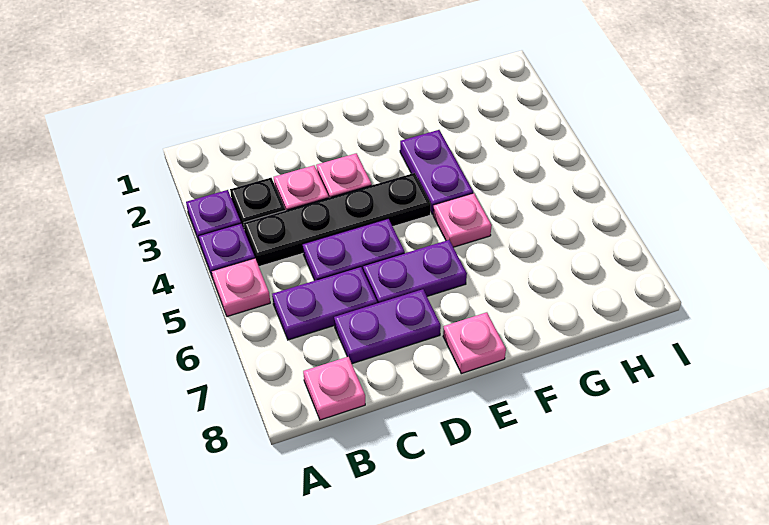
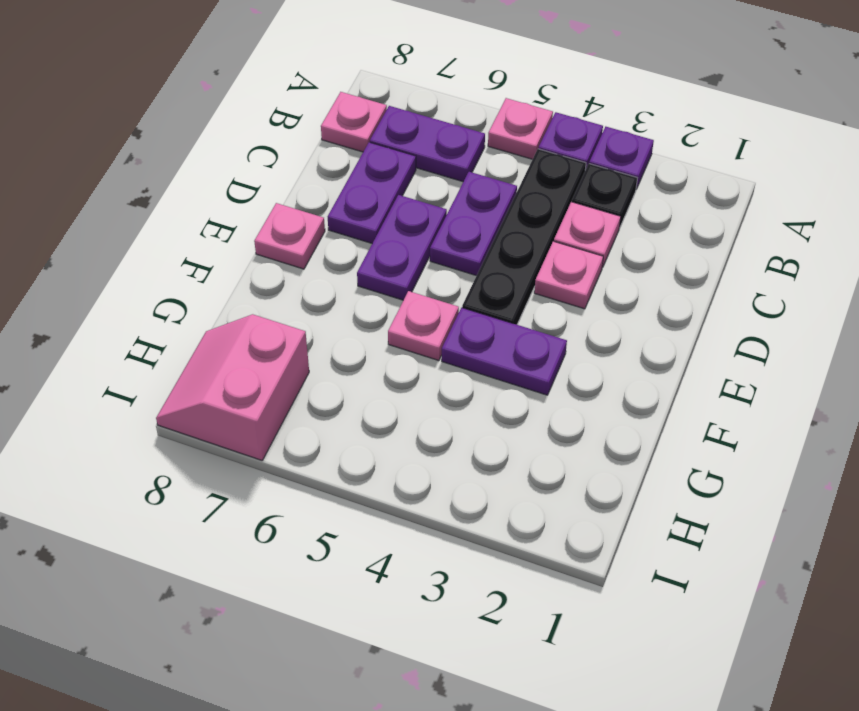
purple 1x2 plate [272,267,377,340] -> purple 1x2 plate turned to [370,106,485,182]
none -> pink 2x2 slope [156,314,309,460]

